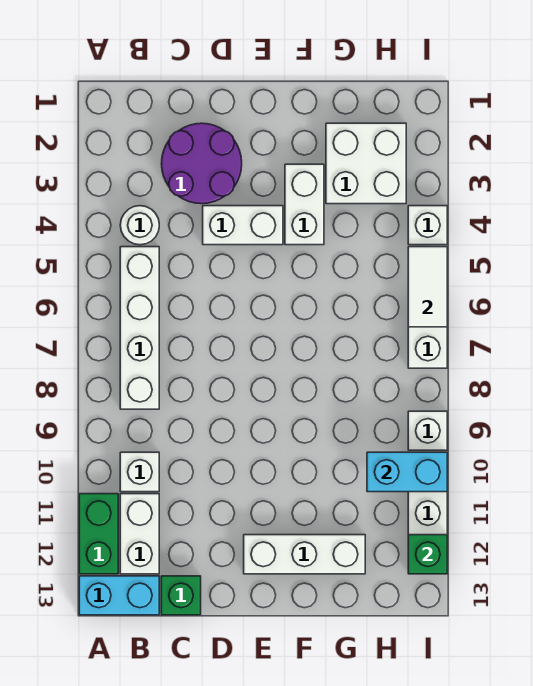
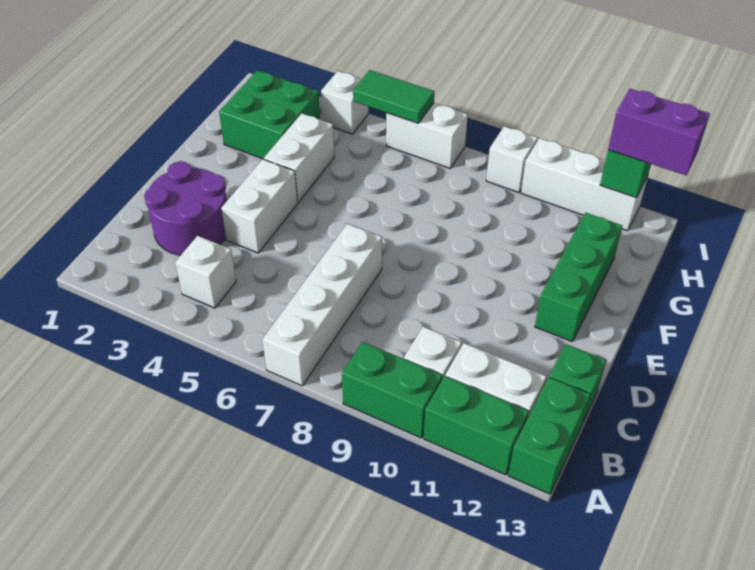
none -> green 1x2 brick [342,342,443,438]
cyan 1x2 brick [79,576,159,615] -> green 1x2 brick [508,377,591,494]
white 1x1 round brick [120,206,159,245] -> white 1x1 brick [175,236,236,308]
white 1x4 brick [120,247,159,409] -> white 1x4 brick turned to [262,224,382,386]
white 1x3 brick [244,535,365,574] -> green 1x3 brick [535,213,622,342]
white 1x2 brick [285,164,324,245] -> white 1x2 brick turned to [264,113,334,202]
white 2x2 brick [326,123,406,204] -> green 2x2 brick [219,70,320,159]
cyan 1x2 brick [367,452,447,492] -> none
white 1x2 tile [408,247,447,327] -> green 1x2 tile [353,70,434,123]
none -> purple 1x2 brick [608,89,710,175]

